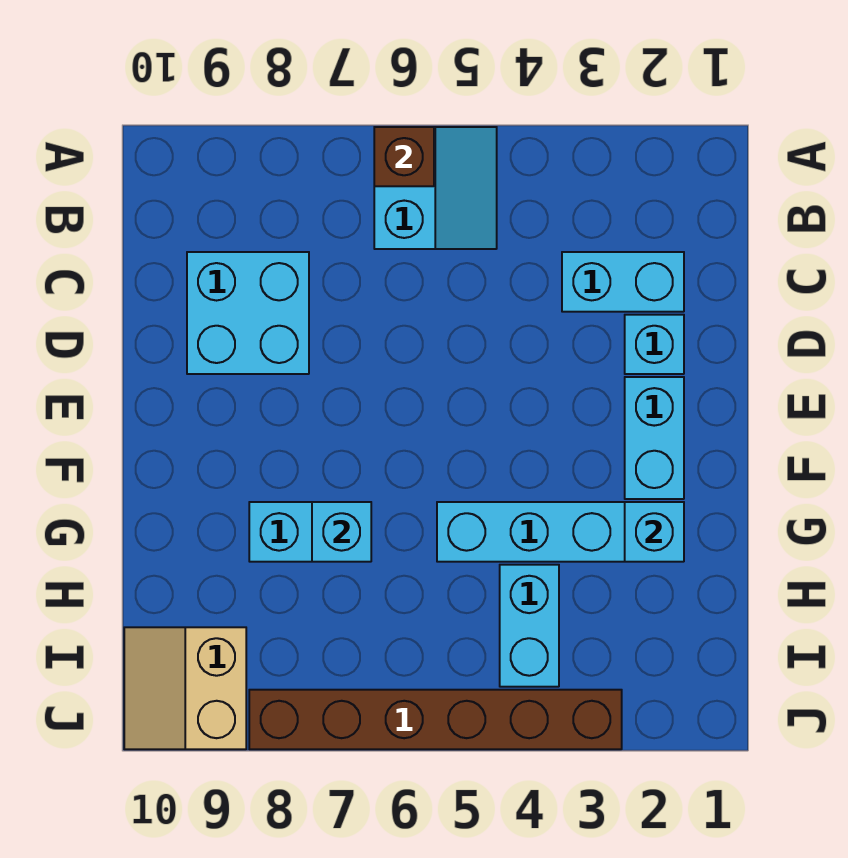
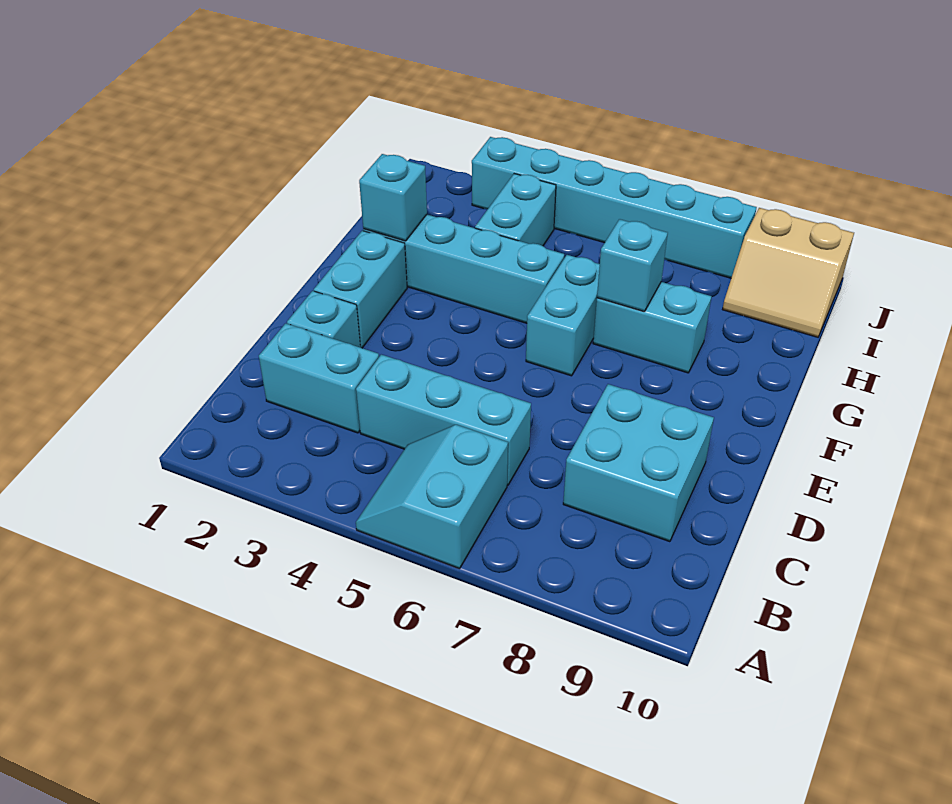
brown 1x1 brick [374,127,434,186] -> none
none -> cyan 1x3 brick [356,355,531,485]
none -> cyan 1x2 brick [526,255,600,376]
tan 2x2 slope [124,627,246,749] -> tan 2x2 slope turned to [723,208,854,337]
brown 1x6 brick [249,690,622,749] -> cyan 1x6 brick [472,137,757,278]

